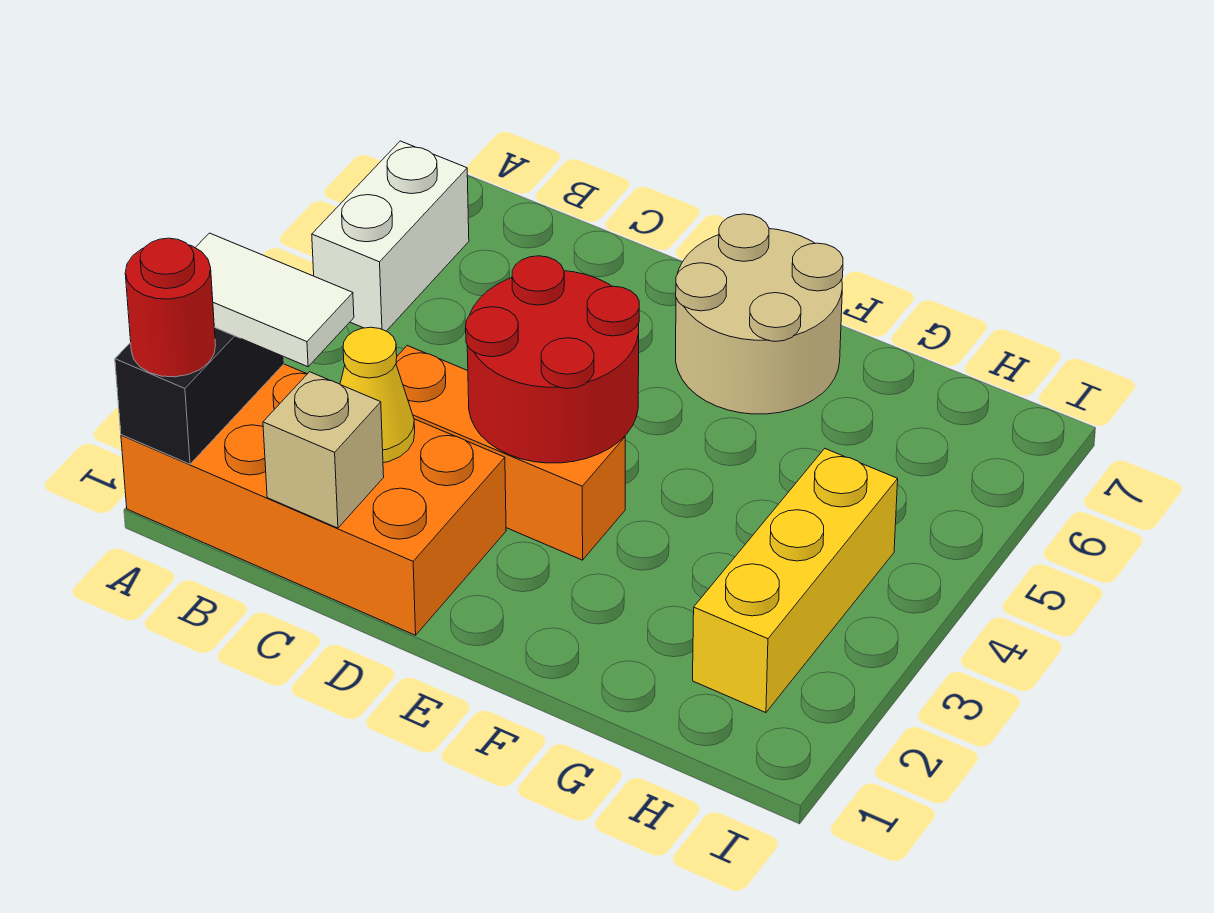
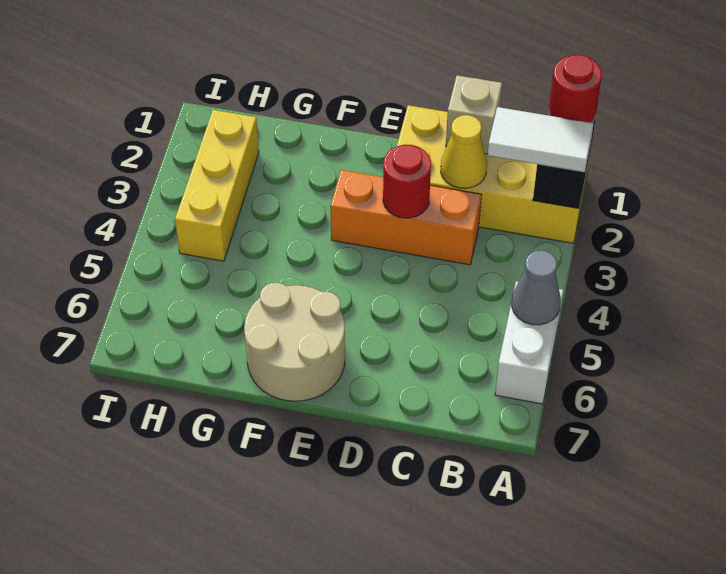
orange 2x4 brick [121,364,506,635] -> yellow 2x4 brick [397,105,592,243]
none -> grey 1x1 cone [512,250,561,325]
red 2x2 round brick [466,256,639,463] -> red 1x1 round brick [383,145,431,218]

